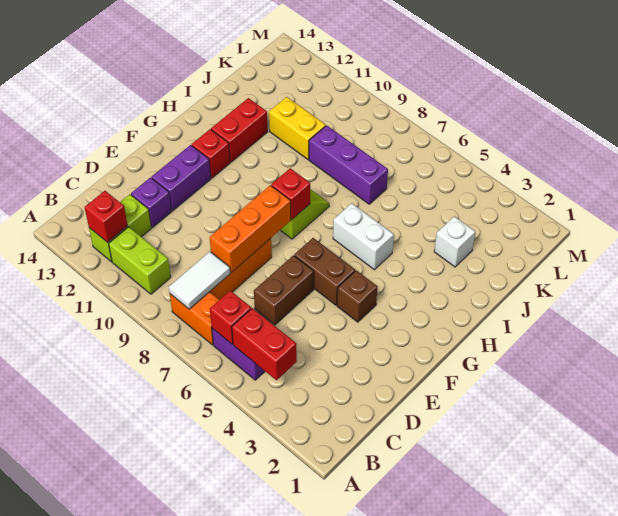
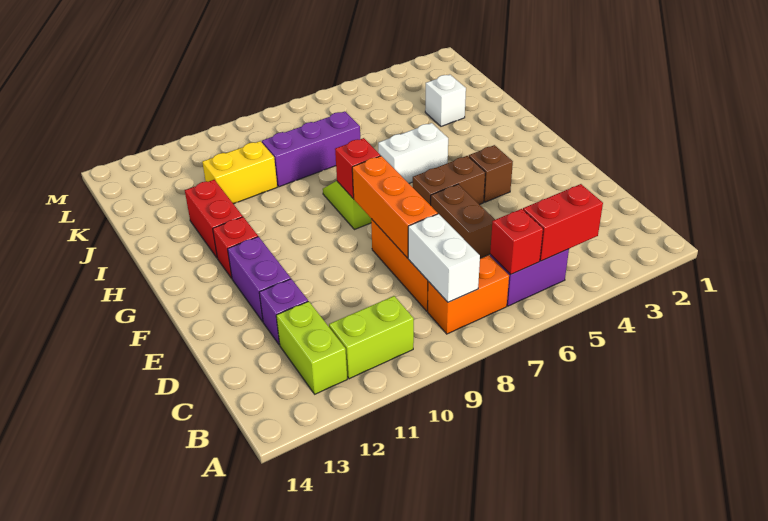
white 1x2 tile [169,252,230,309] -> white 1x2 brick [408,214,480,302]
red 1x1 brick [85,191,128,242] -> none

